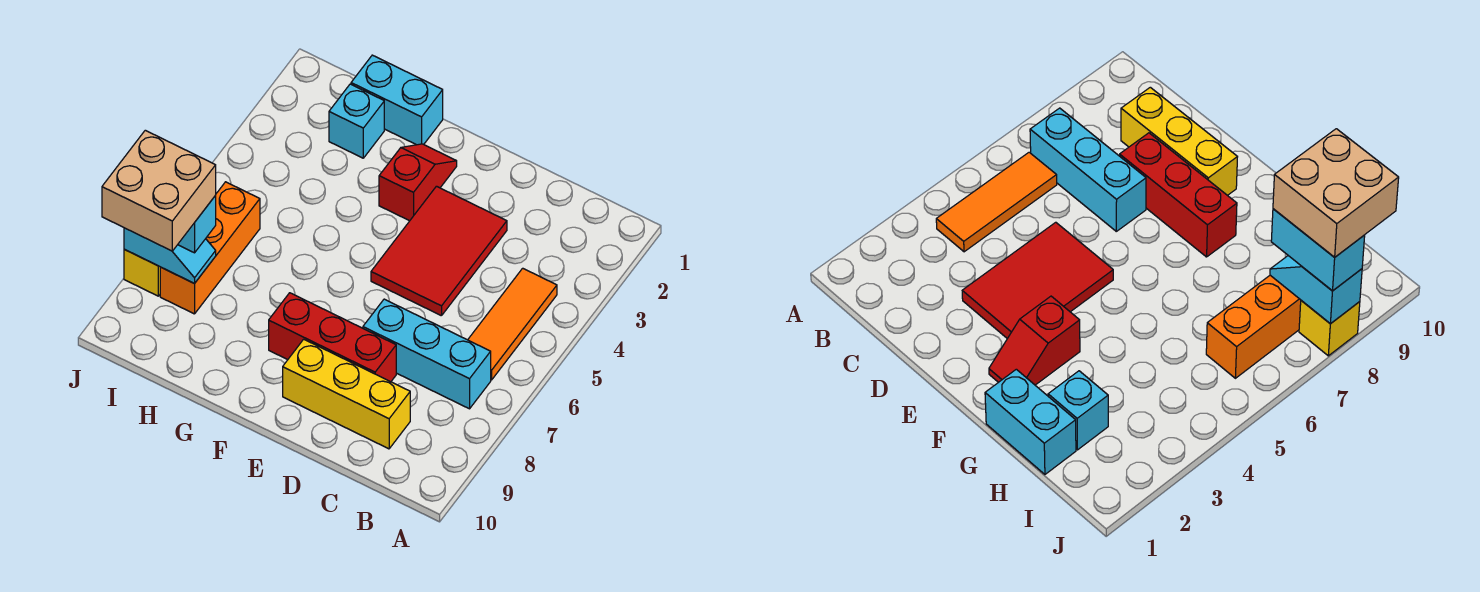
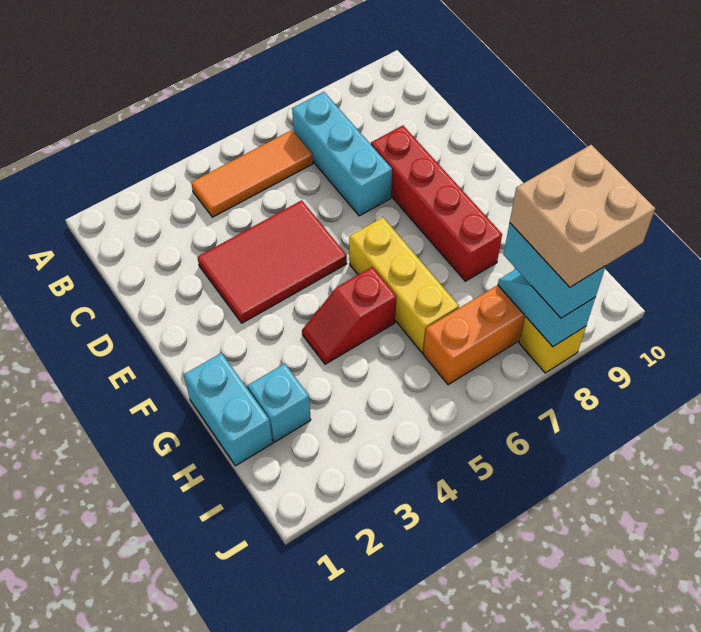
yellow 1x3 brick [283,339,410,449] -> yellow 1x3 brick moved to [349,217,459,353]
red 1x3 brick [269,293,396,382] -> red 1x4 brick [371,126,502,281]
red 1x2 slope [379,144,457,221] -> red 1x2 slope moved to [302,267,397,364]

